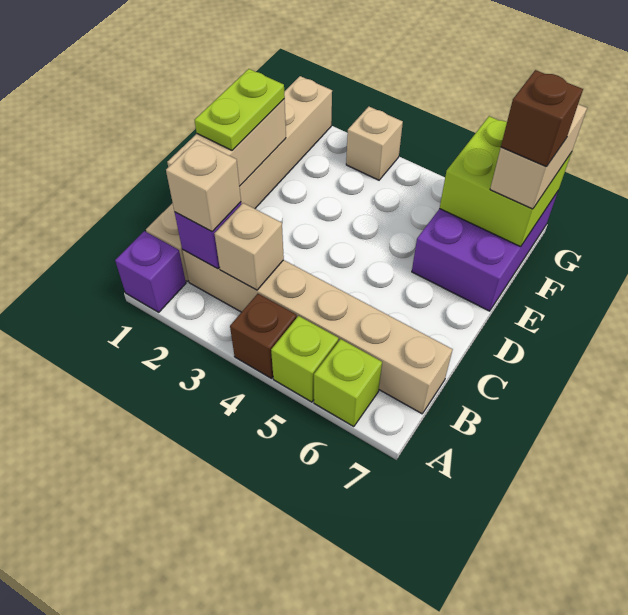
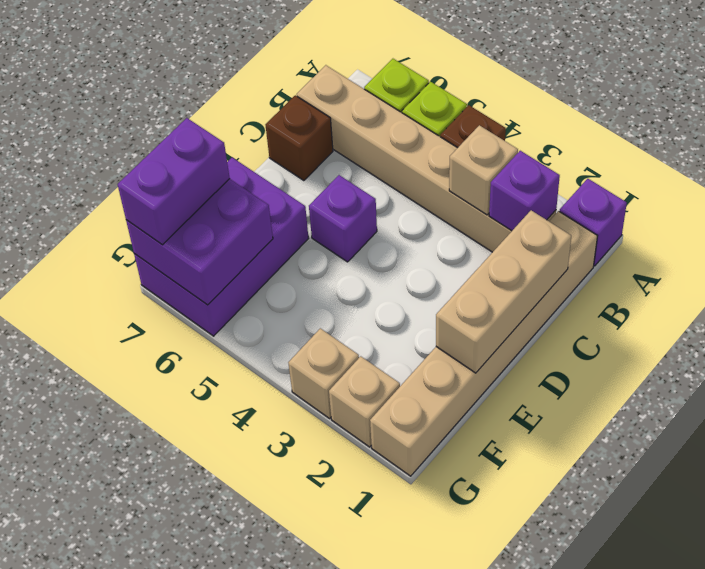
tan 1x1 brick [166,140,241,232] -> tan 1x1 brick moved to [329,356,400,447]
lime 1x2 plate [195,69,285,150] -> none
none -> purple 1x1 brick [309,175,377,262]
lime 2x2 brick [440,116,572,247] -> purple 2x2 brick [126,179,273,305]
tan 1x2 brick [490,104,587,209] -> purple 1x2 brick [118,118,230,245]
brown 1x1 brick [501,70,583,167] -> brown 1x1 brick moved to [266,95,333,181]

